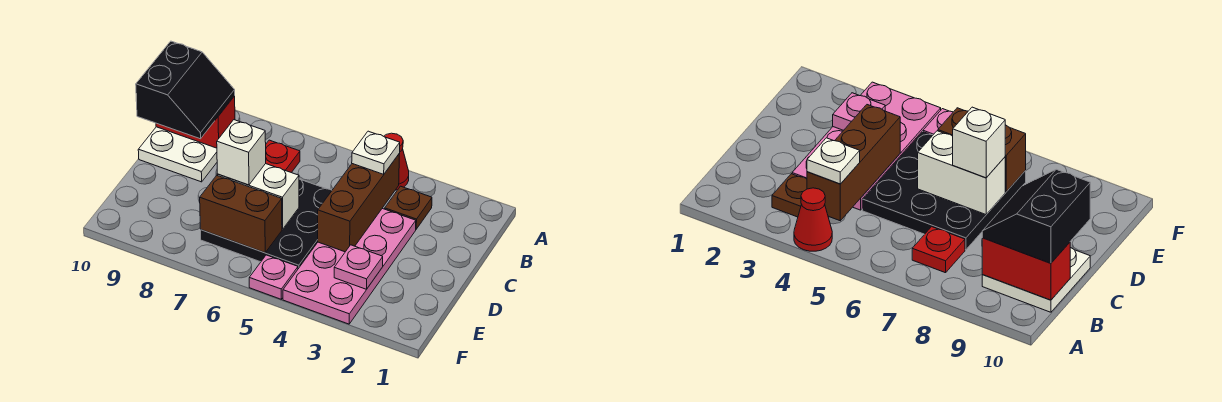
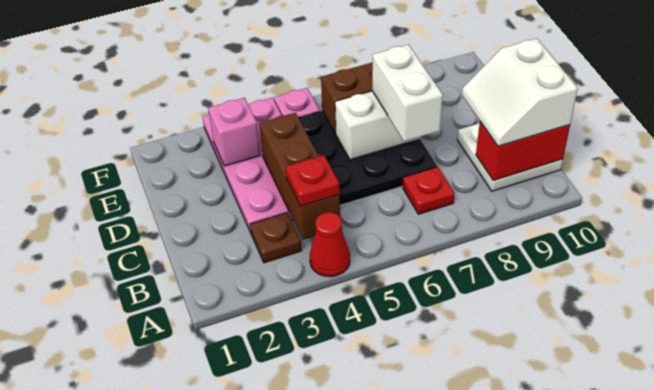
white 1x1 plate [352,131,400,174] -> red 1x1 plate [286,155,340,206]
black 2x2 slope [136,41,235,139] -> white 2x2 slope [462,38,578,146]
white 1x1 brick [217,120,266,185] -> white 1x2 brick [372,45,443,141]
pink 1x1 plate [334,245,383,289] -> pink 1x1 brick [209,98,260,166]

